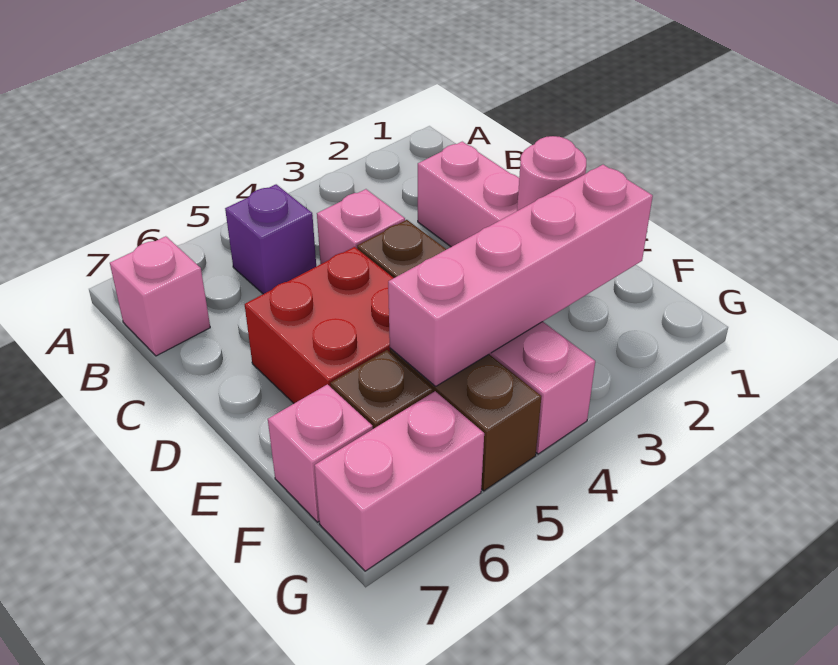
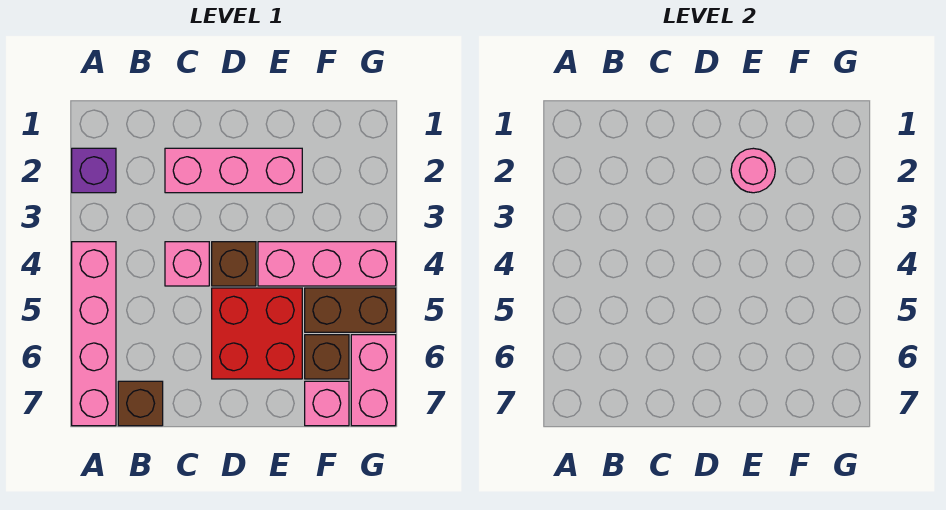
purple 1x1 brick [225,184,316,294] -> purple 1x1 brick moved to [72,148,116,193]
pink 1x1 brick [110,236,210,356] -> brown 1x1 brick [118,381,163,426]
pink 1x4 brick [388,165,653,386] -> pink 1x4 brick moved to [72,242,116,426]

